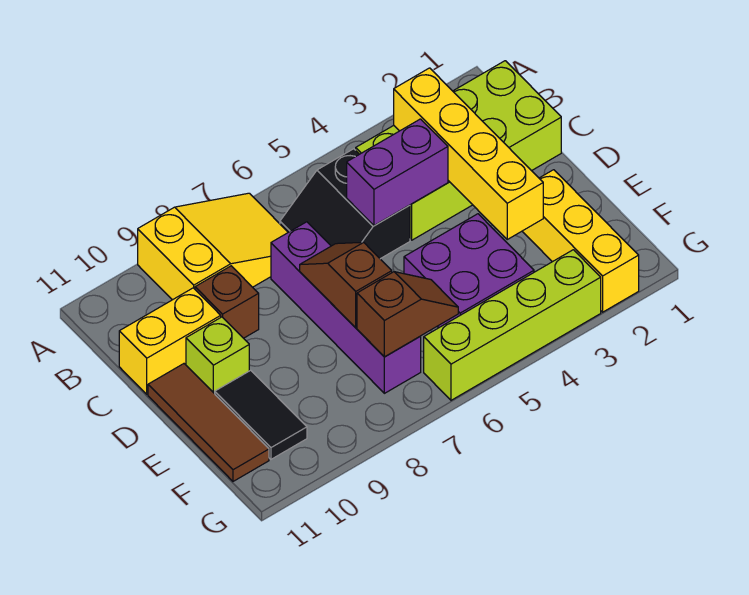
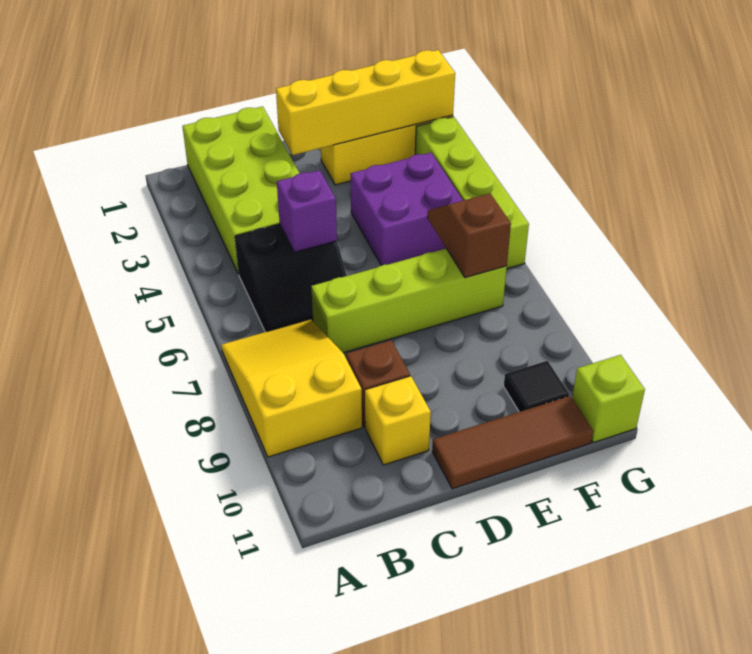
yellow 1x4 brick [394,68,543,239] -> yellow 1x4 brick moved to [276,50,455,155]
purple 1x2 brick [347,119,448,226] -> purple 1x1 brick [277,170,337,252]
purple 1x4 brick [271,222,421,393] -> lime 1x4 brick [311,249,507,353]
yellow 1x2 brick [119,288,221,394] -> yellow 1x1 brick [365,376,431,465]
brown 1x2 slope [300,242,392,328] -> none
lime 1x1 brick [186,317,249,394] -> lime 1x1 brick moved to [572,355,645,443]
black 1x2 tile [215,370,307,459] -> black 1x1 tile [504,361,569,412]

